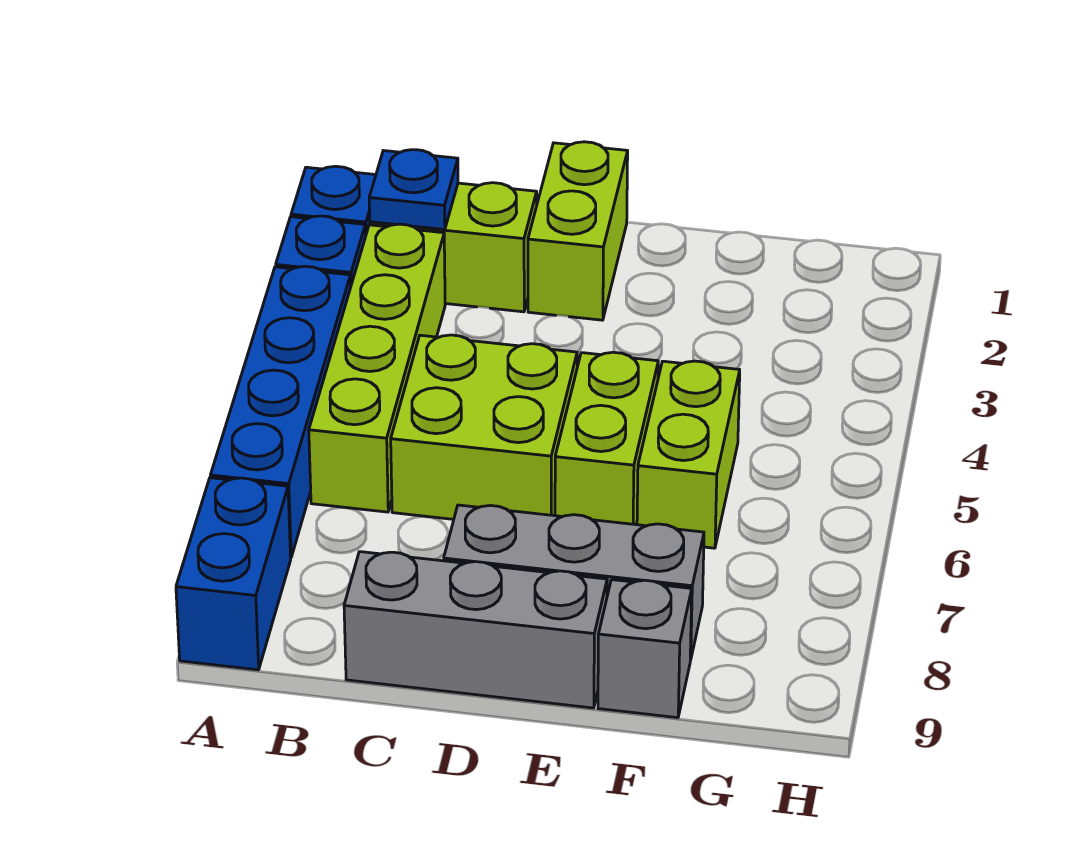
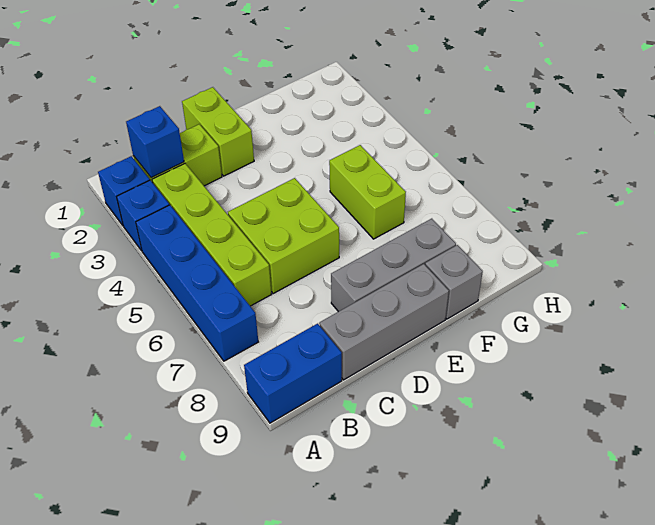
blue 1x2 brick [176,478,291,670] -> blue 1x2 brick turned to [244,324,342,423]
blue 1x1 plate [369,150,458,230] -> blue 1x1 brick [126,106,184,178]
lime 1x2 brick [555,352,658,525] -> none

